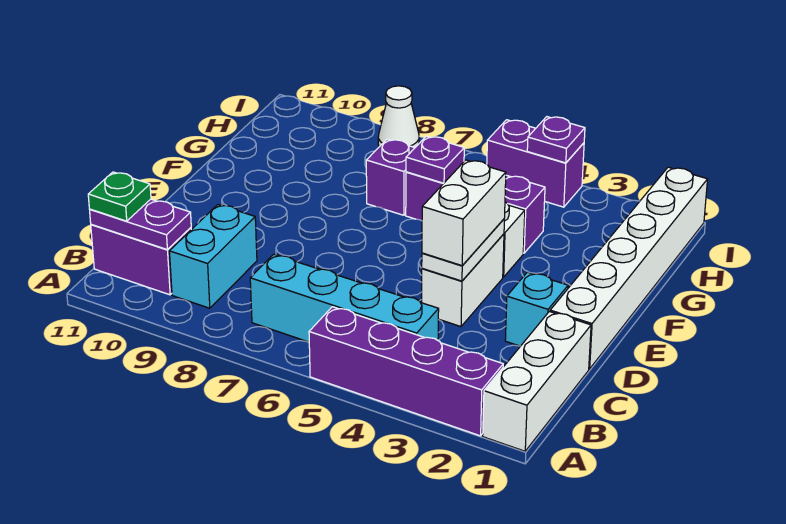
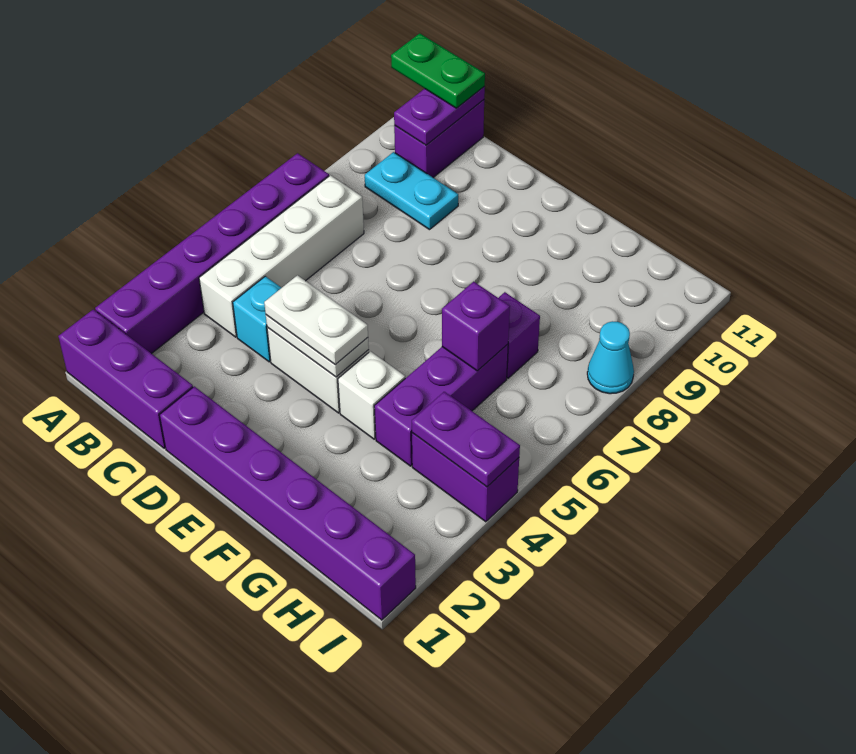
white 1x3 brick [483,311,591,451] -> purple 1x3 brick [58,309,193,448]
purple 1x4 brick [309,307,503,436] -> purple 1x6 brick [95,153,329,354]
cyan 1x4 brick [250,254,439,342] -> white 1x4 brick [199,175,364,337]
cyan 1x2 brick [169,205,257,308] -> cyan 1x2 plate [365,152,458,230]
green 1x1 plate [88,172,151,221] -> green 1x2 plate [391,33,485,108]
white 1x6 brick [550,167,708,369] -> purple 1x6 brick [159,386,416,620]
cyan 1x1 brick [505,272,568,346] -> cyan 1x1 brick moved to [233,276,281,362]
white 1x2 brick [422,160,506,266] -> white 1x2 plate [264,275,368,365]
purple 1x1 plate [406,136,464,183] -> purple 1x1 brick [442,282,510,371]
purple 1x2 brick [487,120,584,207] -> purple 1x2 brick turned to [412,433,519,522]
purple 1x1 plate [527,117,585,163] -> purple 1x2 plate [412,392,520,487]
white 1x1 cone [378,86,419,147] -> cyan 1x1 cone [587,321,634,394]

